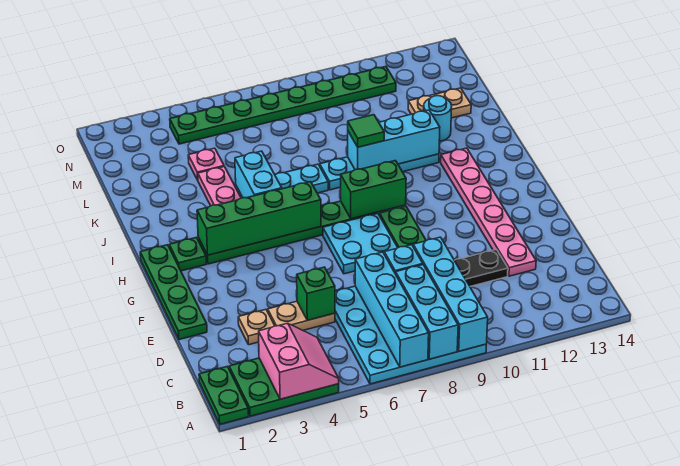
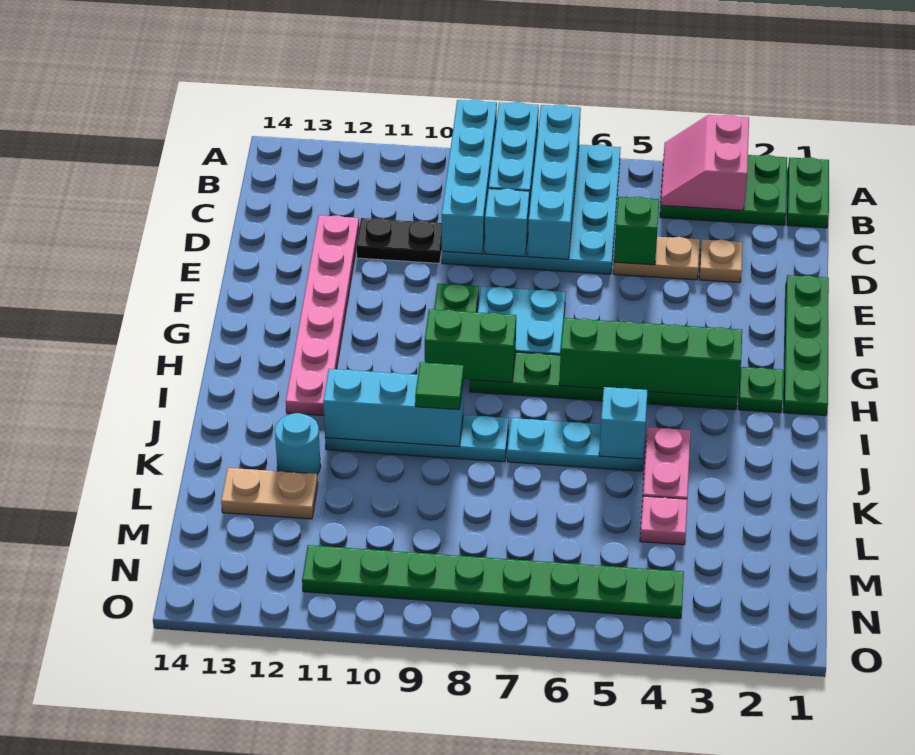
cyan 1x2 brick [235,151,282,198] -> cyan 1x1 brick [599,387,648,459]

